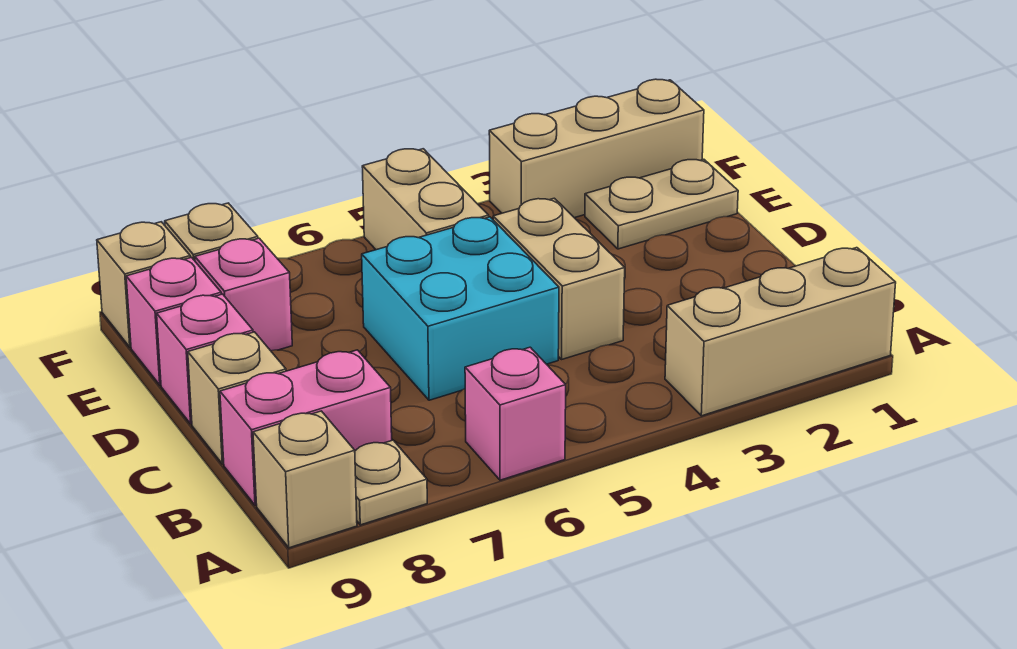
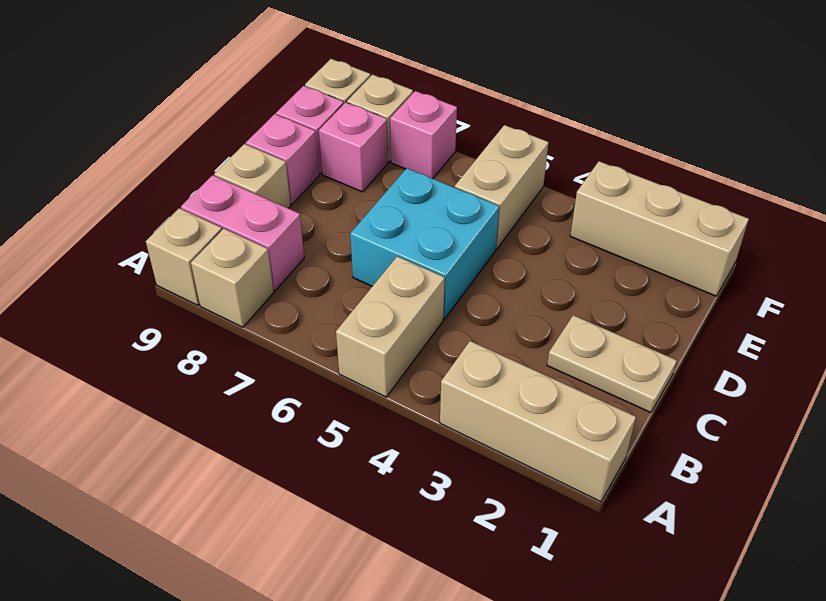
pink 1x1 brick [465,347,566,480] -> pink 1x1 brick moved to [390,91,457,179]
tan 1x1 plate [355,440,427,525] -> tan 1x1 brick [191,229,274,327]
tan 1x2 brick [493,198,625,359] -> tan 1x2 brick moved to [336,256,445,397]
tan 1x2 plate [585,159,738,249] -> tan 1x2 plate moved to [547,315,677,412]

